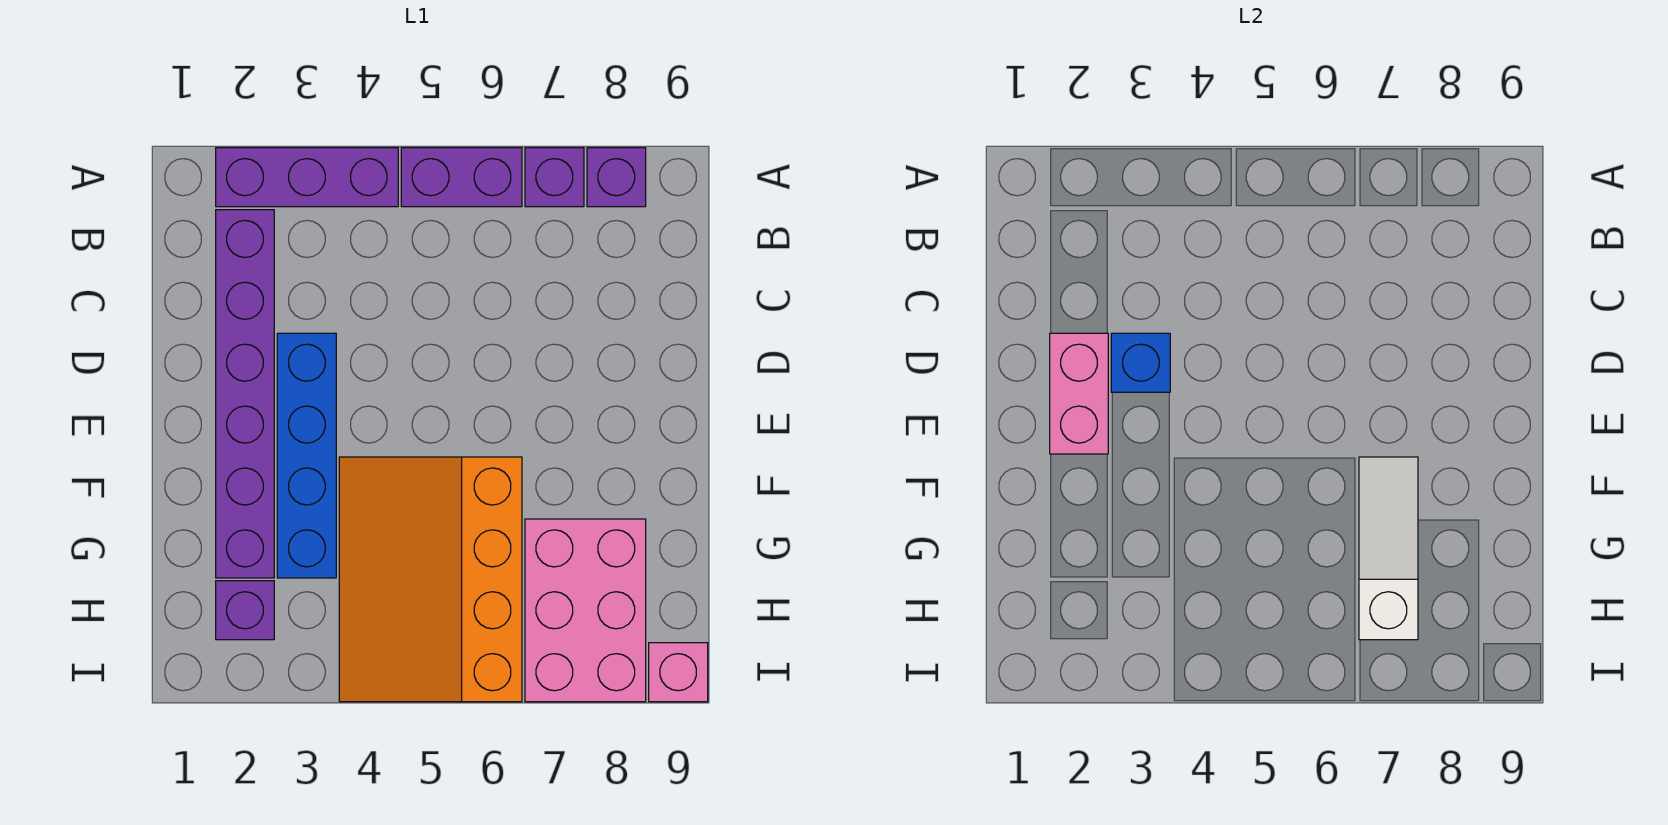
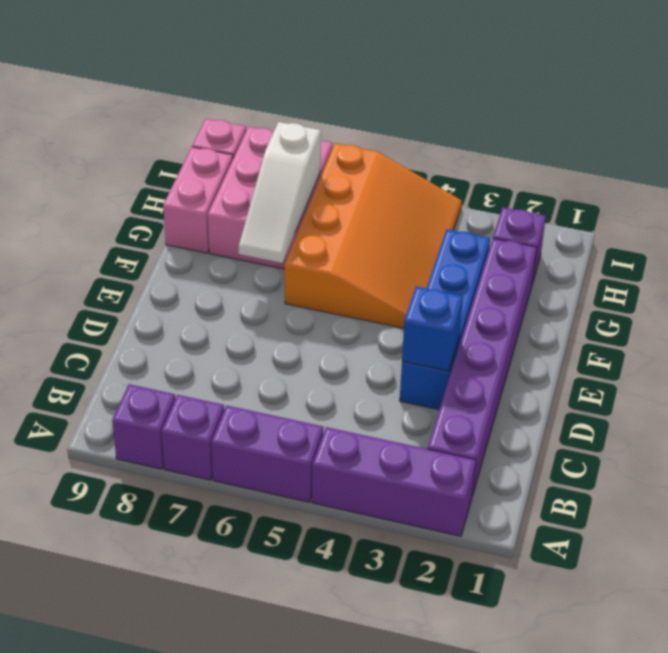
pink 1x2 brick [1050,333,1108,454] -> pink 1x2 brick moved to [163,147,233,253]

